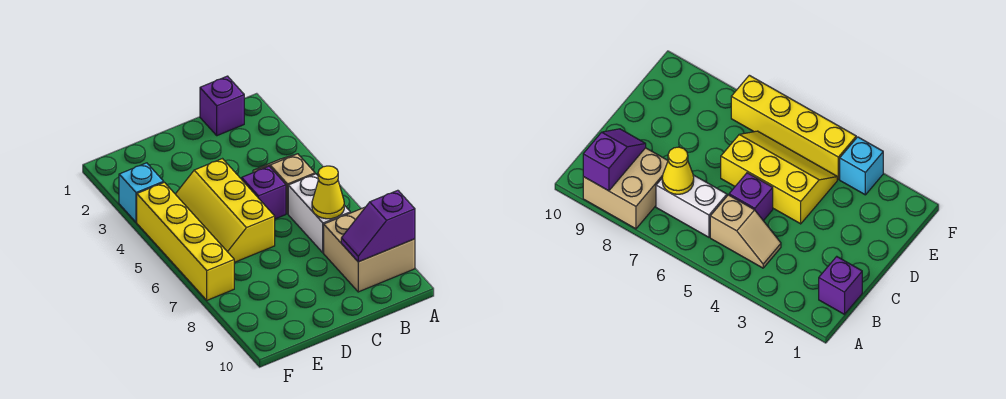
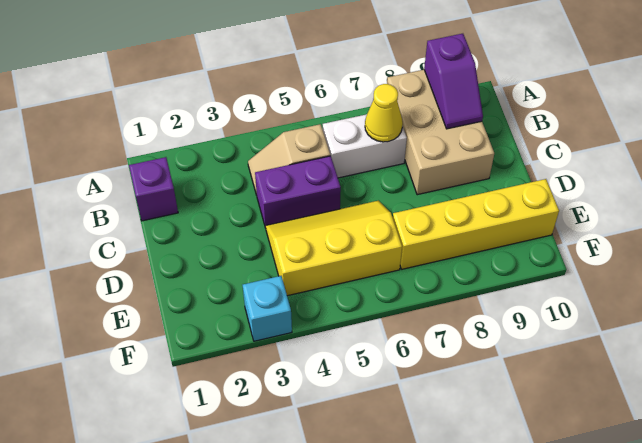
tan 2x2 brick [324,207,415,292] -> tan 2x3 brick [387,70,494,195]
purple 1x1 brick [242,166,286,219] -> purple 1x2 brick [255,156,341,228]
yellow 2x3 slope [176,159,275,262] -> yellow 2x3 slope turned to [266,201,402,296]
yellow 1x4 brick [137,182,234,300] -> yellow 1x4 brick moved to [393,179,559,269]

